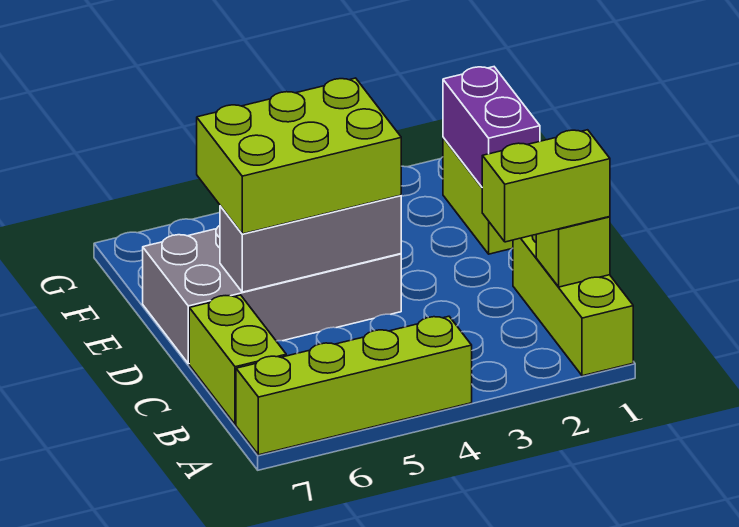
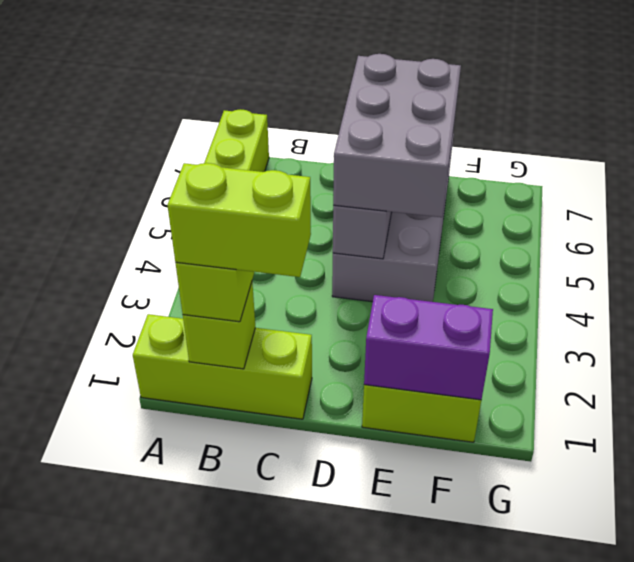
lime 1x2 brick [189,295,286,424] -> lime 1x2 brick moved to [167,163,311,277]
lime 2x3 brick [197,78,401,234] -> grey 2x3 brick [333,54,461,217]

